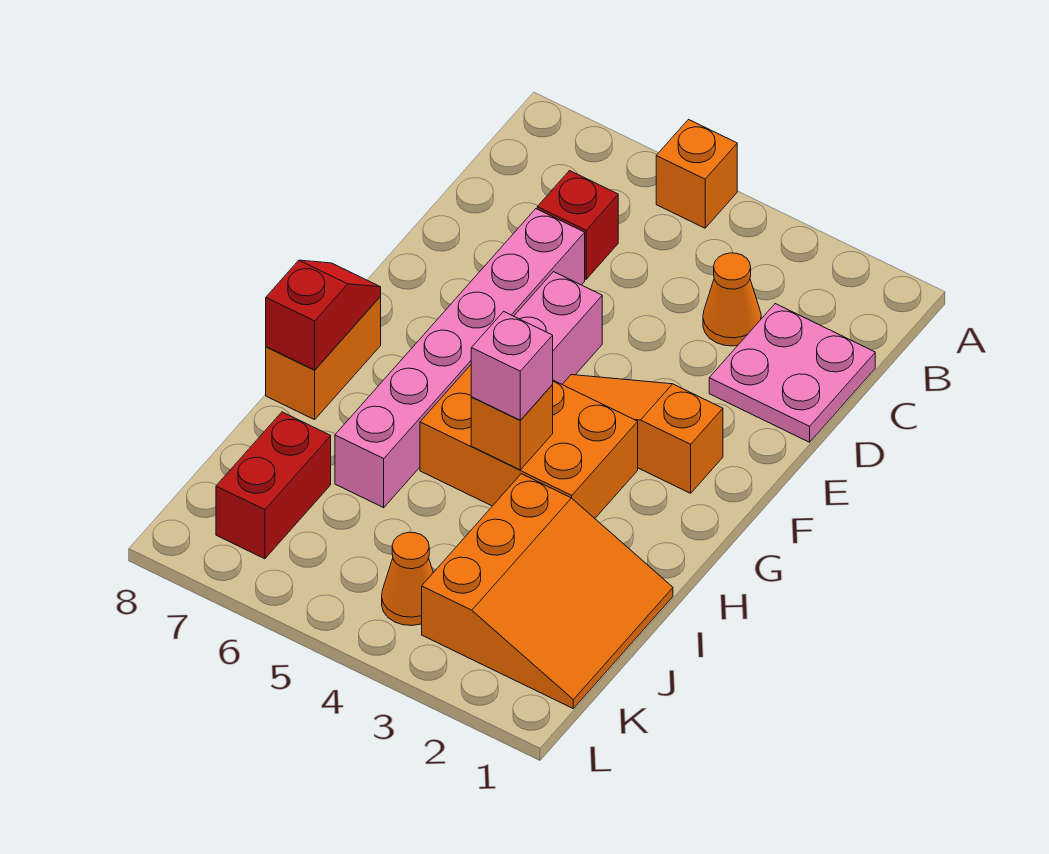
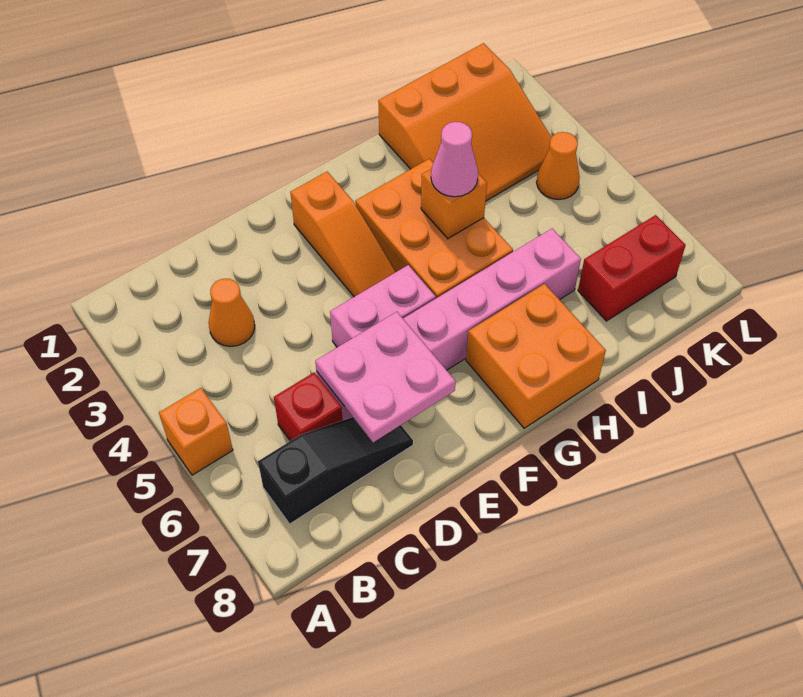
none -> black 1x3 slope [258,417,413,524]
pink 2x2 plate [709,304,875,442] -> pink 2x2 plate moved to [315,312,456,442]
orange 1x2 brick [266,297,381,420] -> orange 2x2 brick [466,284,606,428]
red 1x2 slope [266,260,381,370] -> none
pink 1x1 brick [471,311,553,420] -> pink 1x1 cone [431,122,478,197]
orange 3x3 slope [422,474,673,708] -> orange 3x3 slope turned to [378,43,552,201]

